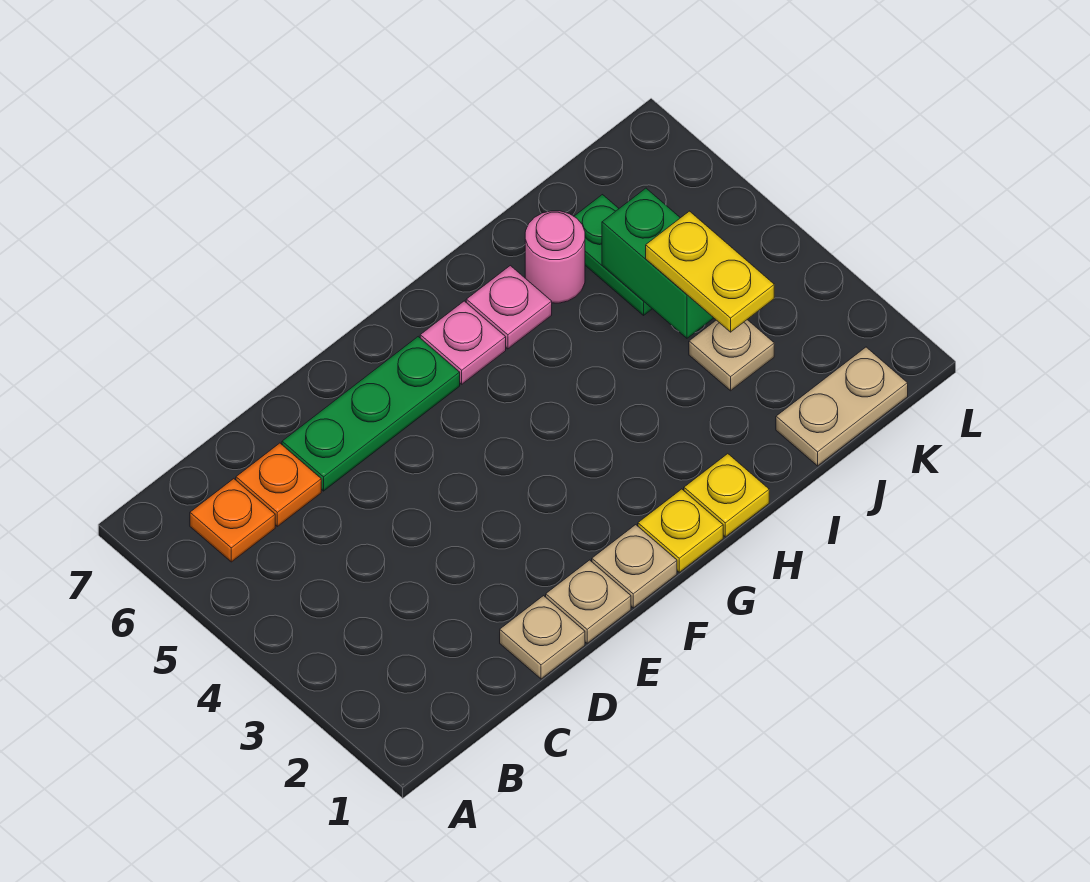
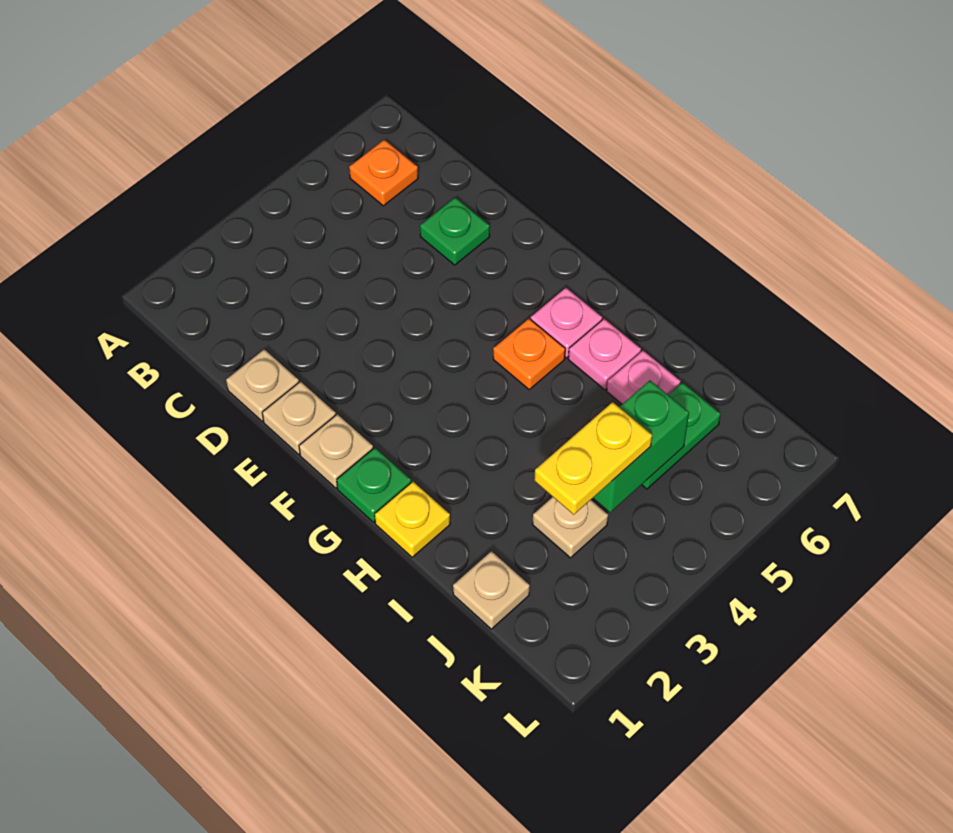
orange 1x1 plate [236,443,321,526] -> orange 1x1 plate moved to [493,319,565,390]
green 1x3 plate [282,337,460,491] -> green 1x1 plate [420,197,490,265]
yellow 1x1 plate [638,489,723,572] -> green 1x1 plate [337,448,411,522]
pink 1x1 round brick [525,211,585,303] -> pink 1x1 plate [607,351,681,404]
tan 1x2 plate [776,347,908,466] -> tan 1x1 plate [453,551,530,629]

